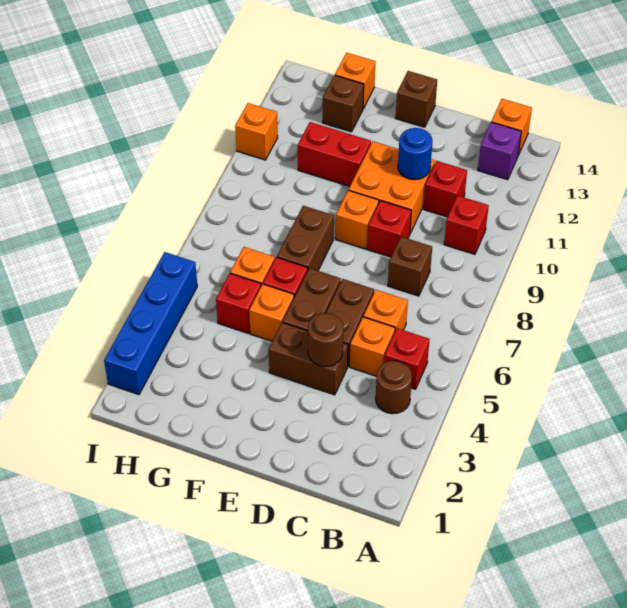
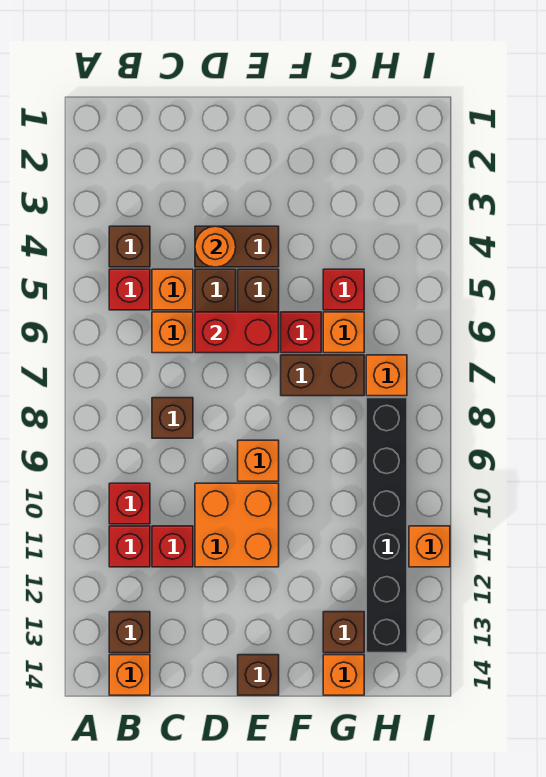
brown 1x1 round brick [376,361,412,414] -> brown 1x1 brick [109,226,150,267]
purple 1x1 brick [478,122,521,180] -> brown 1x1 brick [109,612,150,653]
brown 1x1 round brick [308,313,343,367] -> orange 1x1 round brick [195,226,236,267]
red 1x1 brick [368,201,411,257] -> red 1x1 brick moved to [109,526,150,567]
blue 1x1 round brick [398,128,433,180] -> none
orange 1x1 brick [249,284,294,341] -> orange 1x1 brick moved to [366,355,407,396]
brown 1x2 brick [277,206,334,271] -> brown 1x2 brick turned to [281,355,364,396]
red 1x2 brick [298,122,371,186] -> red 1x2 brick moved to [195,312,279,353]
none -> black 1x6 brick [366,398,407,653]
blue 1x4 brick [104,252,197,395] -> none

